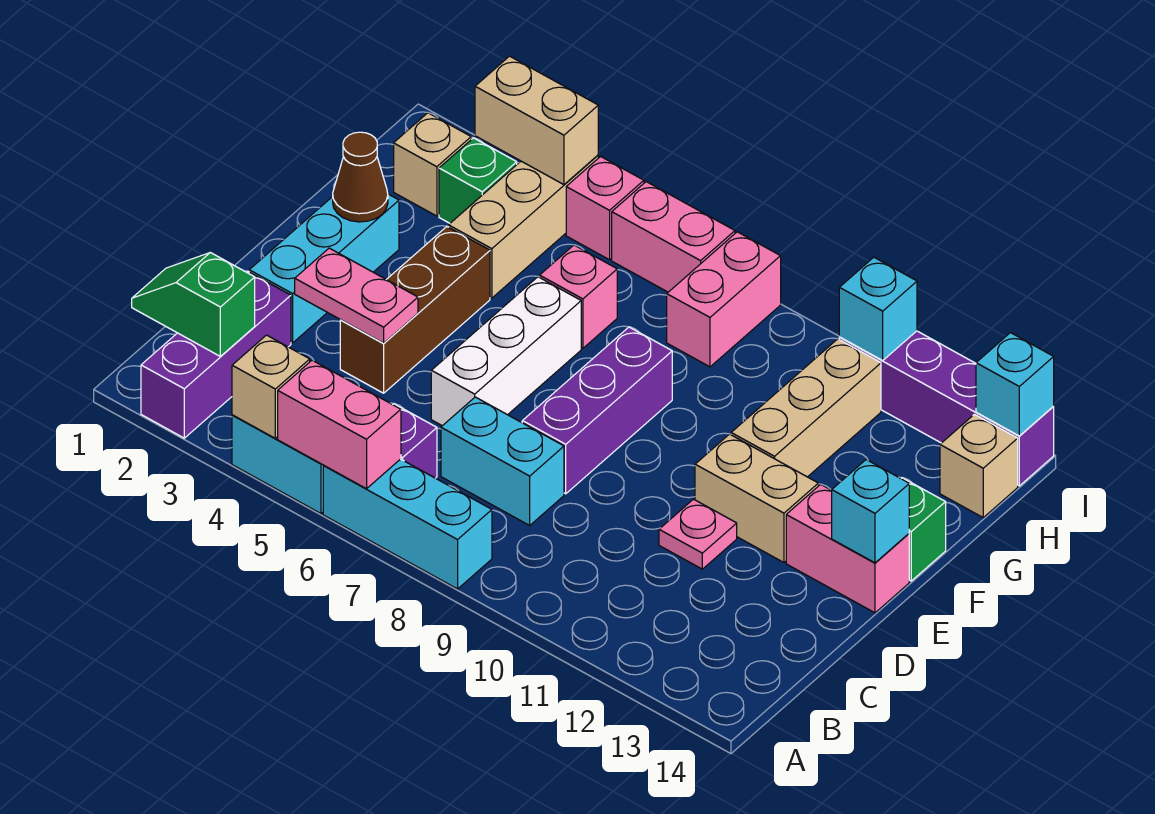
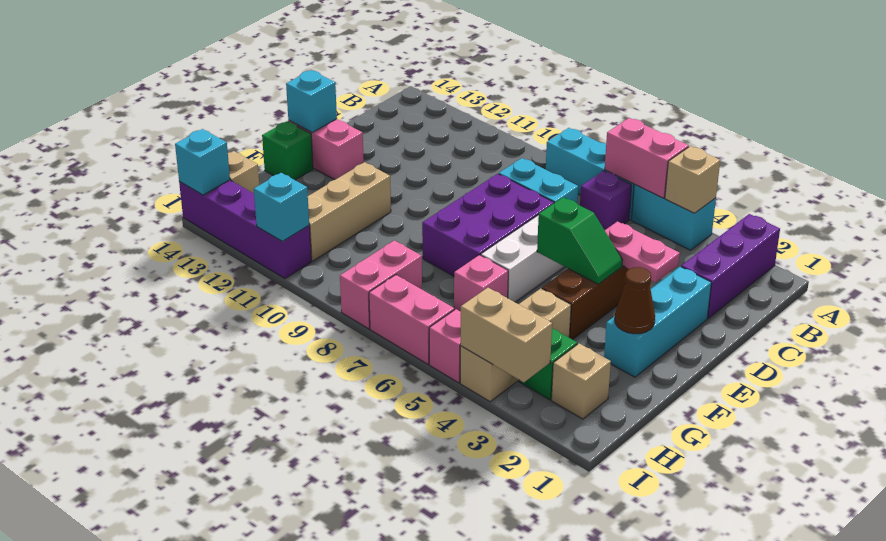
green 1x2 slope [132,253,255,356] -> green 1x2 slope moved to [537,197,623,284]
purple 1x3 brick [522,327,672,494] -> purple 2x3 brick [422,174,554,276]
pink 1x1 plate [659,499,737,569] -> none
tan 1x2 brick [695,434,818,562] -> none

